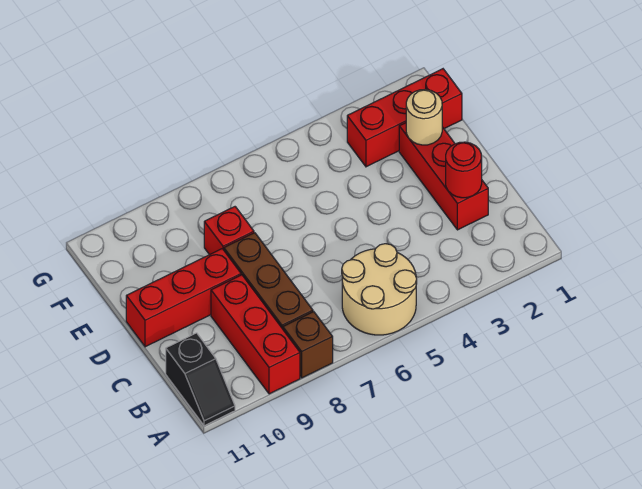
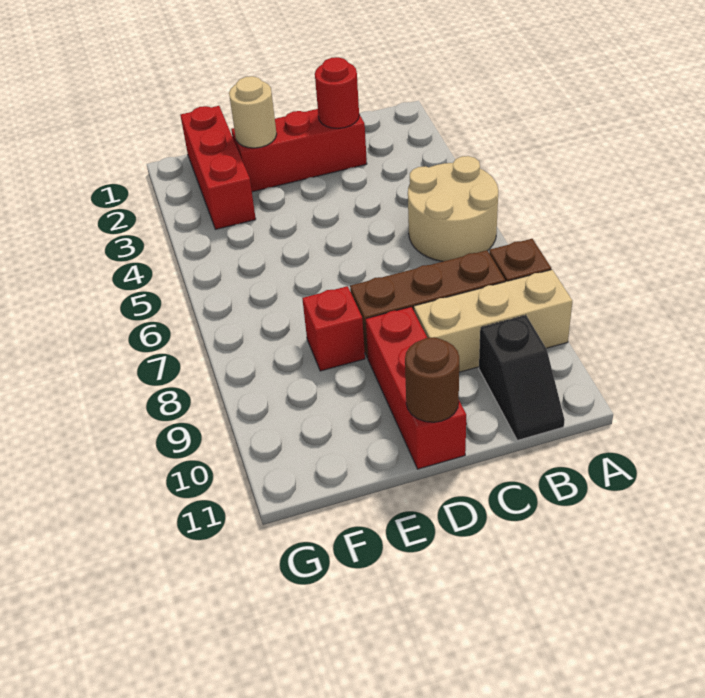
red 1x3 brick [211,275,300,394] -> tan 1x3 brick [414,270,572,372]
black 1x2 slope [166,333,235,426] -> black 1x2 slope turned to [479,315,565,440]
none -> brown 1x1 round brick [405,337,459,422]

